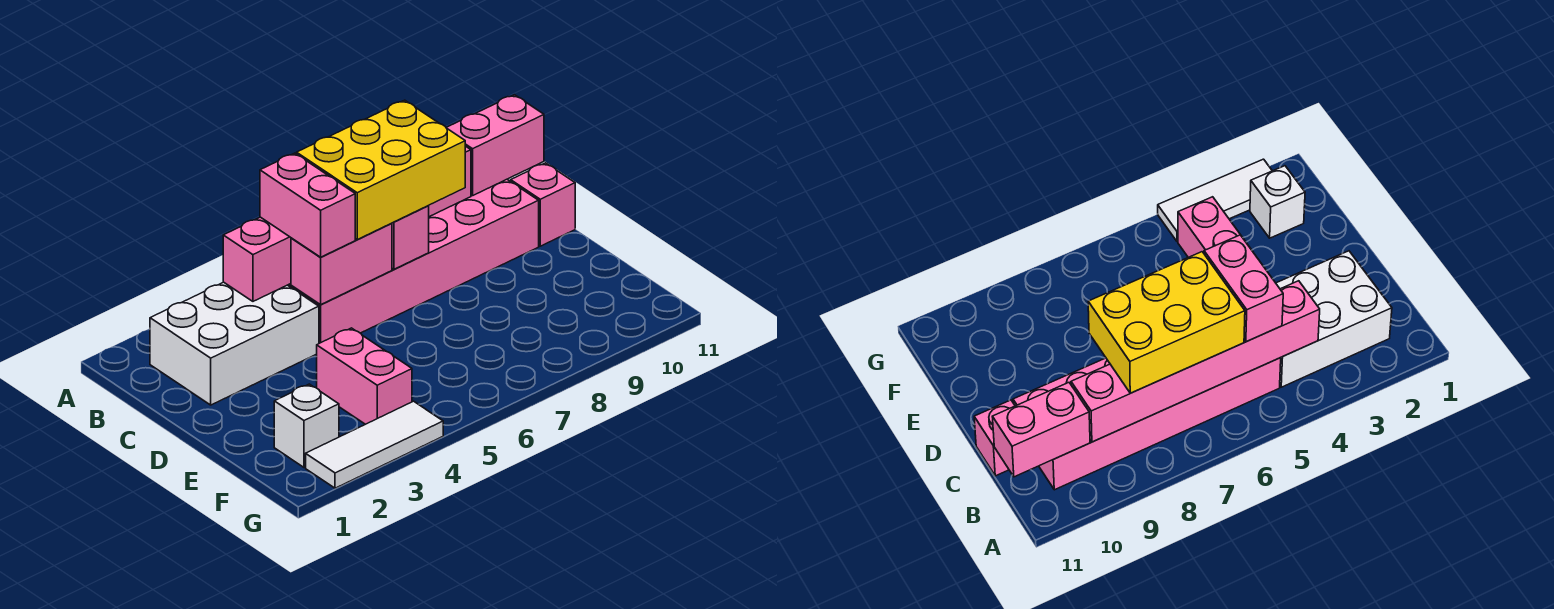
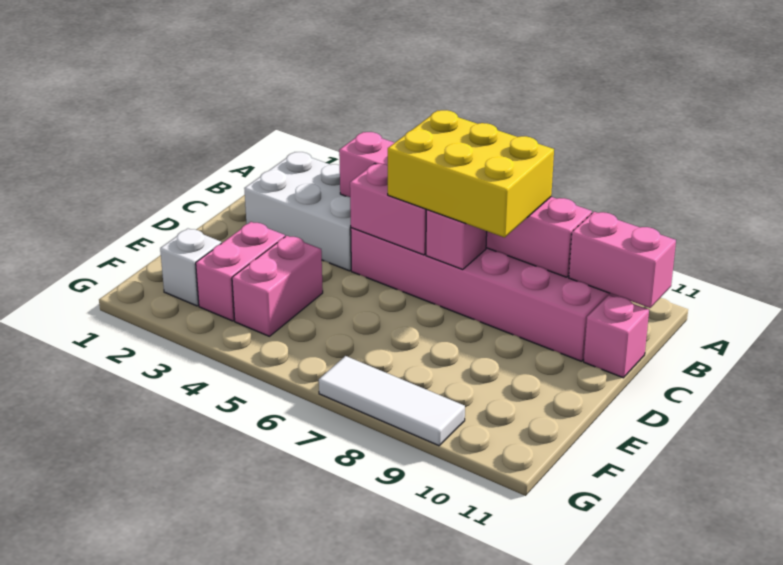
pink 1x2 brick [260,153,355,257] -> pink 1x2 brick moved to [196,222,285,321]
white 1x3 tile [306,401,443,488] -> white 1x3 tile moved to [319,356,465,446]

